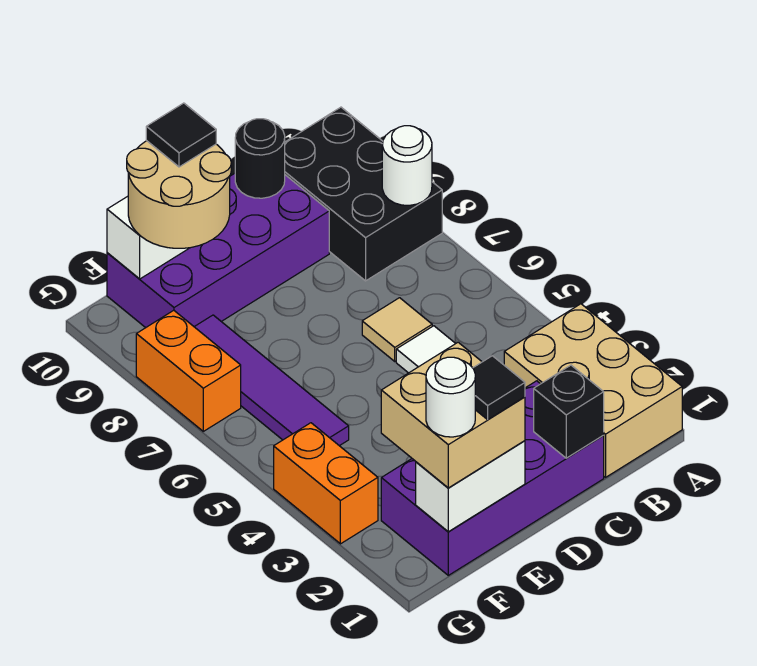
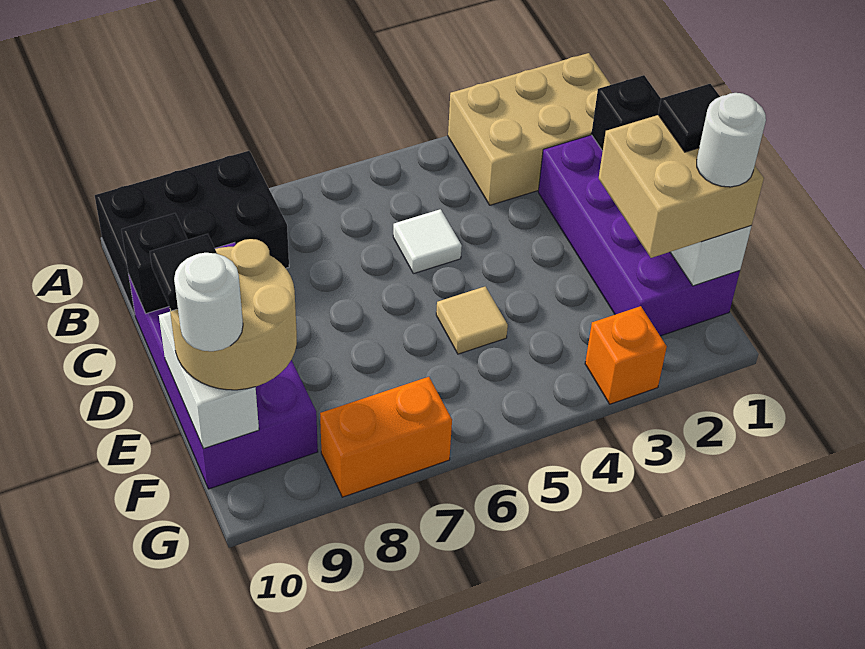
white 1x1 round brick [382,126,432,205] -> white 1x1 round brick moved to [174,253,243,351]
tan 1x1 tile [362,298,432,361] -> tan 1x1 tile moved to [436,287,508,354]
black 1x1 round brick [235,119,285,198] -> black 1x1 brick [121,213,187,314]
purple 1x4 tile [195,315,349,446] -> none
orange 1x2 brick [274,423,378,544] -> orange 1x1 brick [585,306,667,404]

